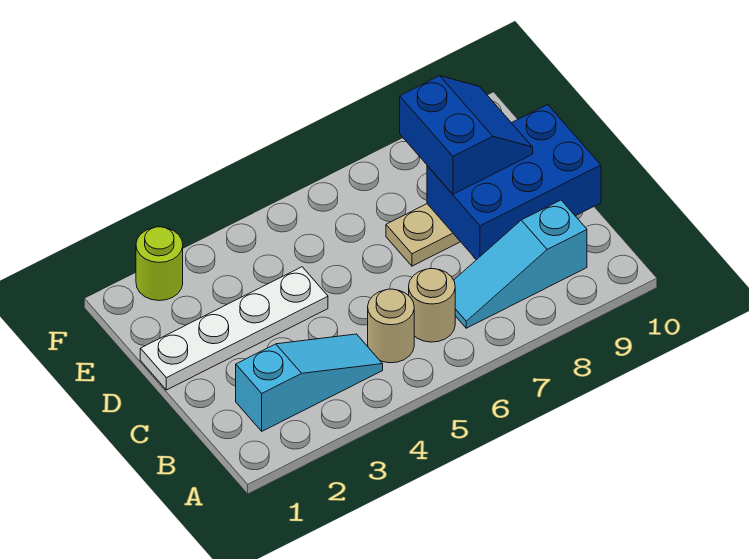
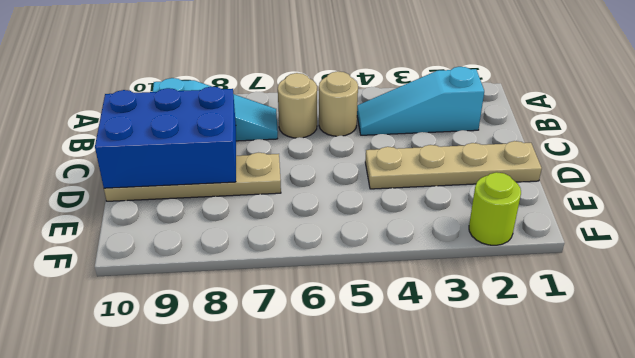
white 1x4 plate [140,267,328,390] -> tan 1x4 plate [365,141,542,189]
blue 2x2 slope [400,76,533,194] -> none

